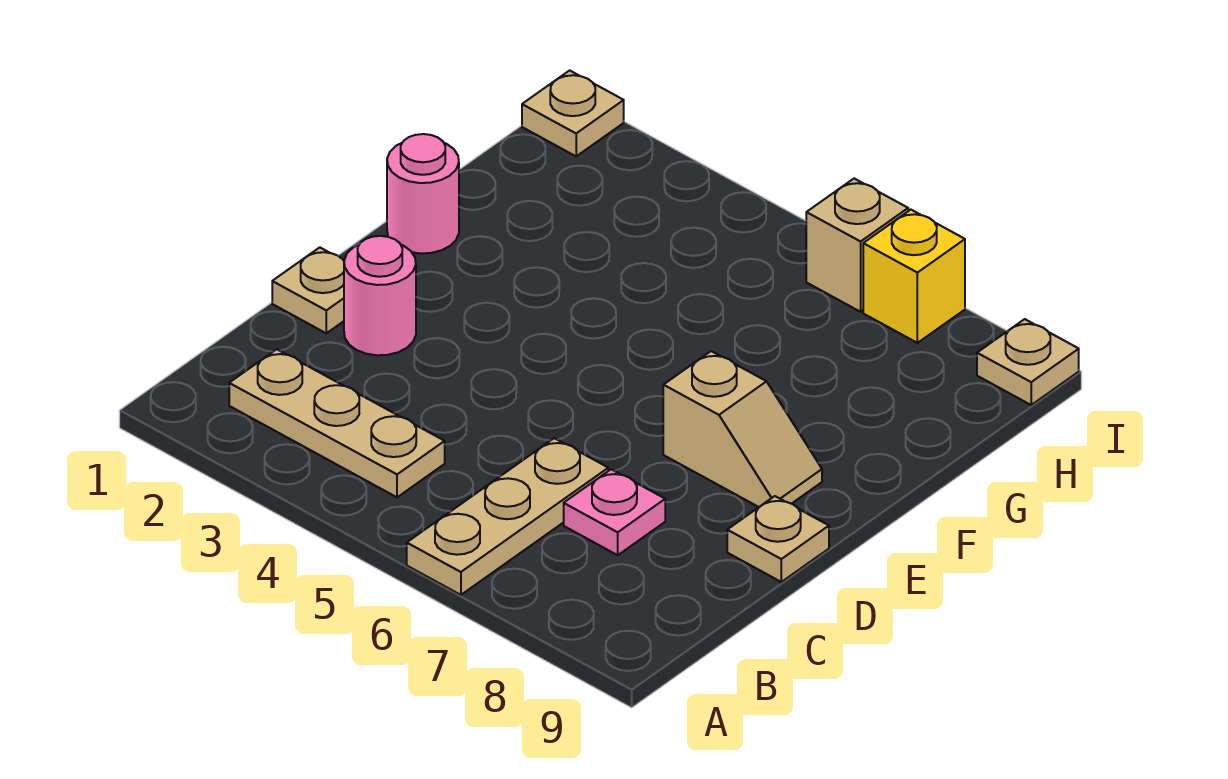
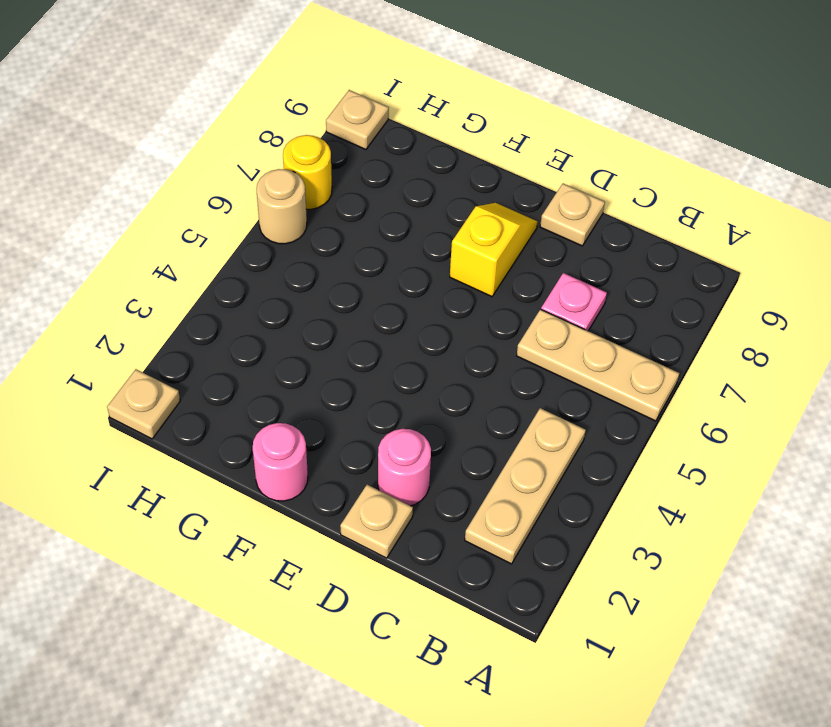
tan 1x2 slope [663,351,822,507] -> yellow 1x2 slope [450,203,538,297]
tan 1x1 brick [806,179,908,312] -> tan 1x1 round brick [256,169,307,244]
yellow 1x1 brick [863,210,965,343] -> yellow 1x1 round brick [283,135,332,209]

